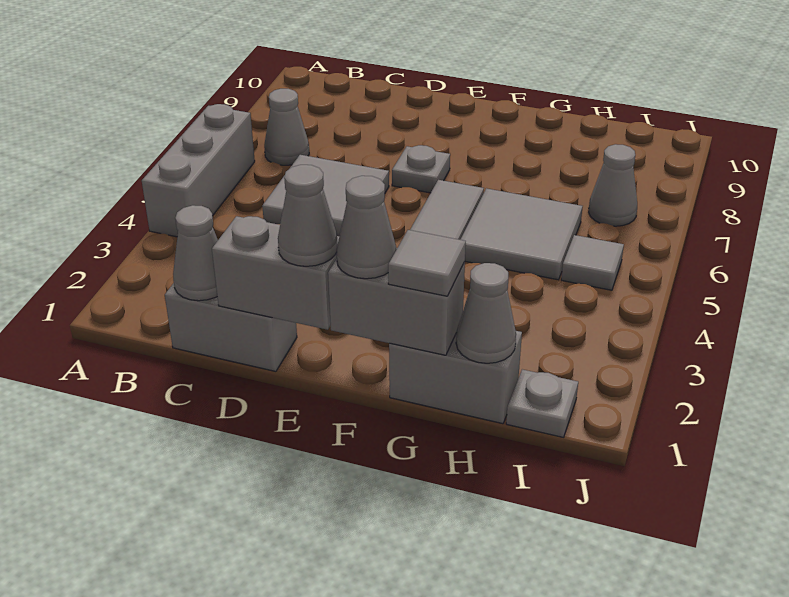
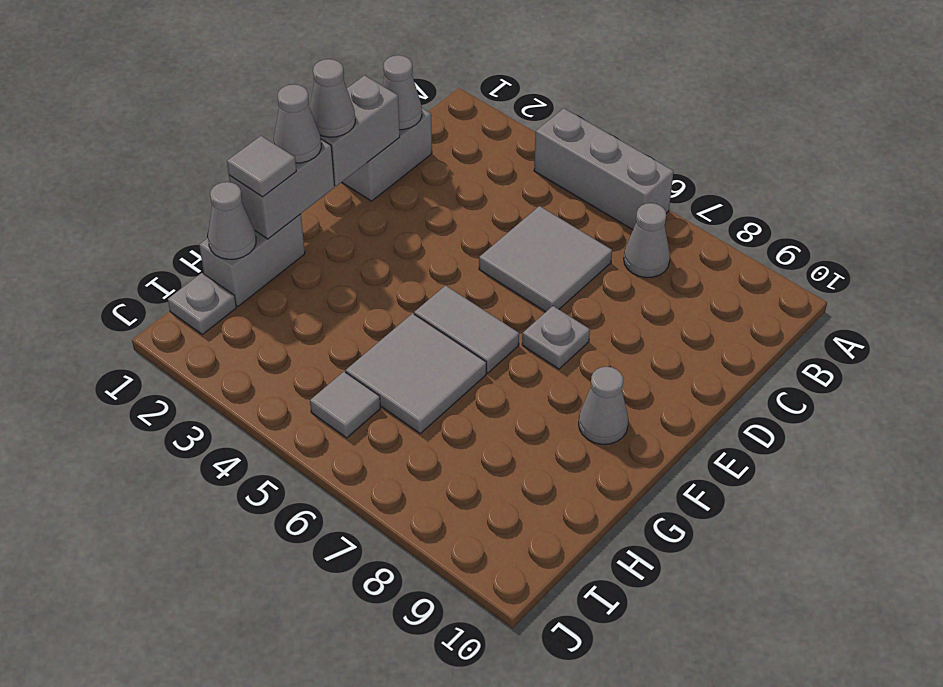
grey 1x1 cone [589,144,637,226] -> grey 1x1 cone moved to [579,367,628,444]

